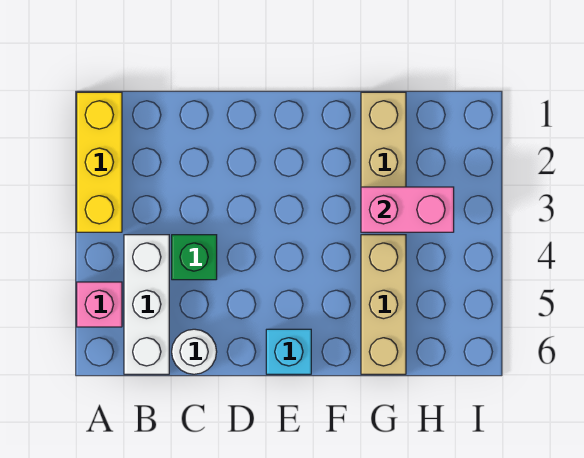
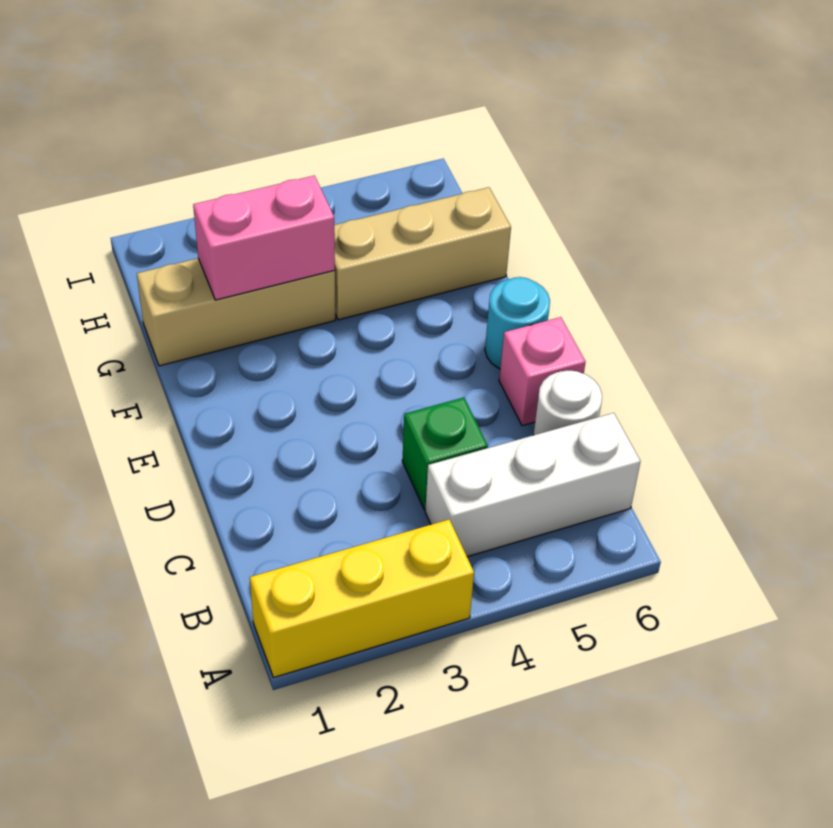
pink 1x1 brick [77,282,122,327] -> pink 1x1 brick moved to [499,317,585,426]
cyan 1x1 brick [266,329,311,374] -> cyan 1x1 round brick [485,277,550,369]
pink 1x2 brick [361,187,454,232] -> pink 1x2 brick turned to [193,176,335,300]

